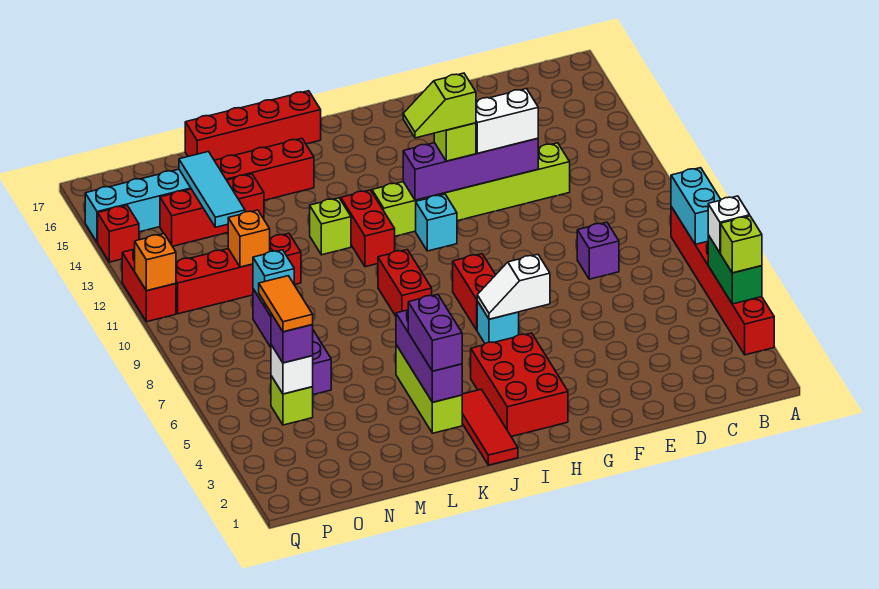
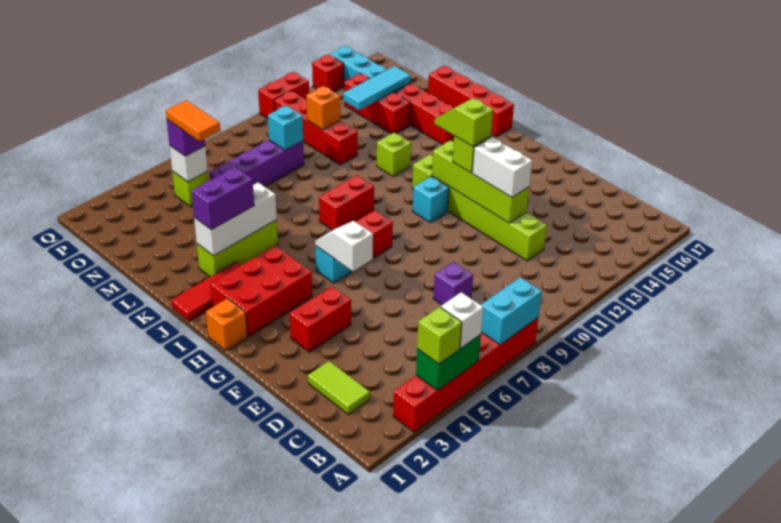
none -> lime 1x2 tile [308,361,370,415]
purple 1x4 brick [403,138,538,200] -> lime 1x4 brick [432,140,529,223]
red 1x2 brick [341,190,395,267] -> red 1x2 brick moved to [290,287,351,352]
purple 1x3 brick [396,310,462,402] -> white 1x3 brick [194,182,277,256]
orange 1x2 tile [259,276,313,332] -> orange 1x2 tile turned to [166,100,220,141]
orange 1x1 brick [134,234,176,291] -> orange 1x1 brick moved to [206,298,247,351]

